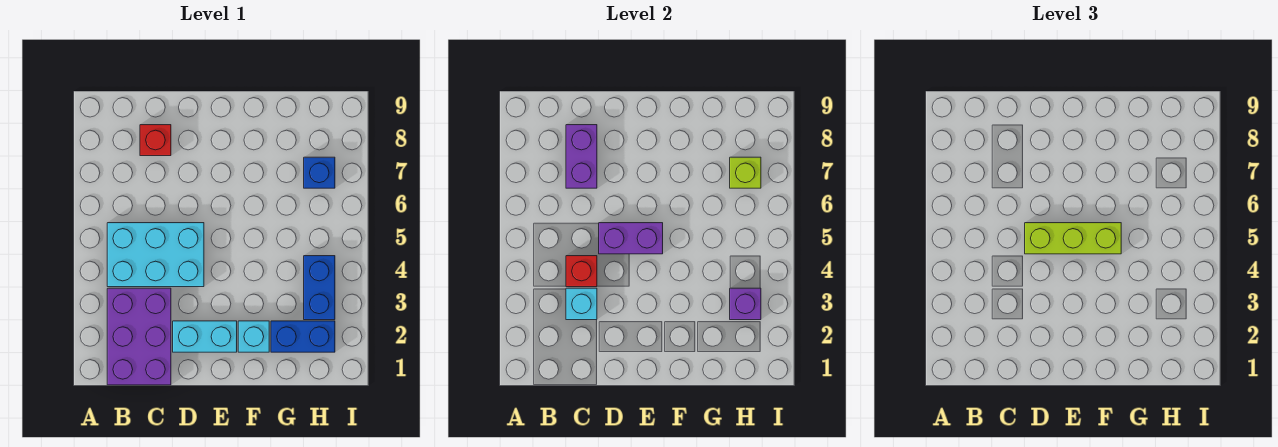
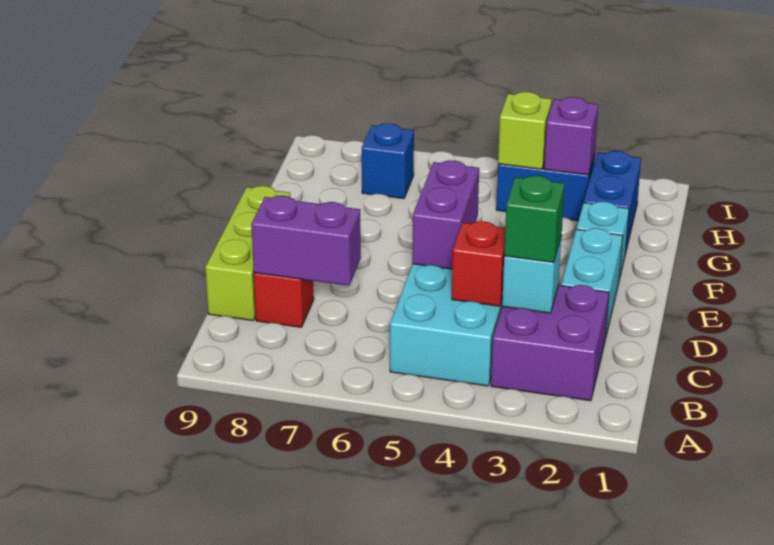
purple 2x3 brick [107,288,171,385] -> purple 2x2 brick [491,285,609,401]
none -> green 1x1 brick [504,176,565,262]
lime 1x3 brick [1025,223,1121,254] -> lime 1x3 brick moved to [205,186,290,321]
lime 1x1 brick [730,157,761,188] -> lime 1x1 brick moved to [498,92,552,169]

